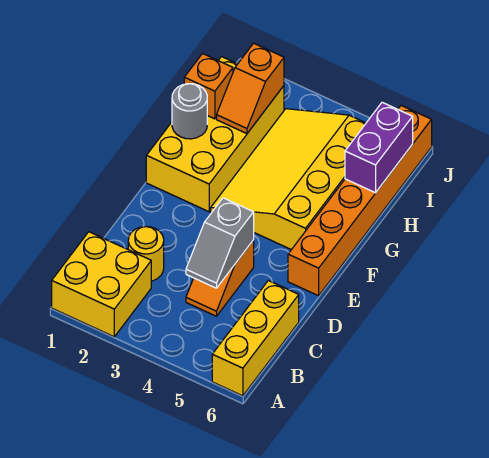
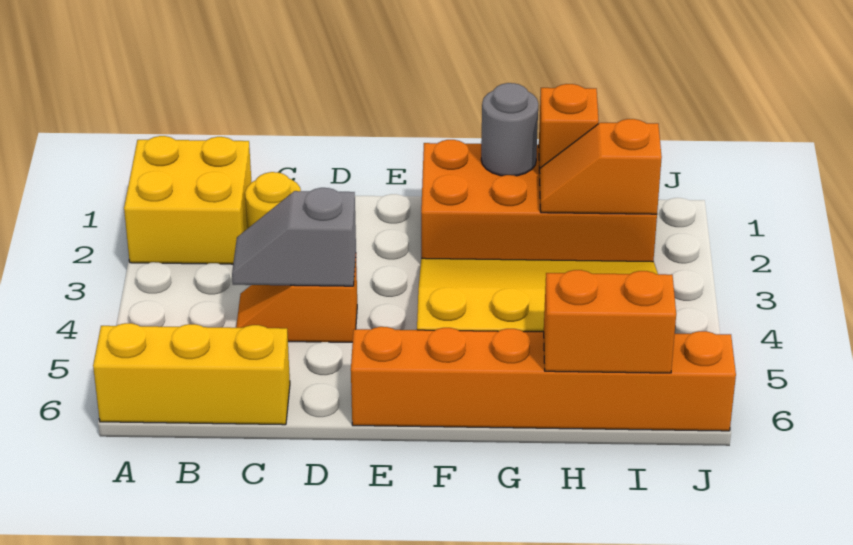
yellow 2x4 brick [146,57,284,212] -> orange 2x4 brick [421,140,657,262]
purple 1x2 brick [345,102,413,193] -> orange 1x2 brick [544,270,676,373]

